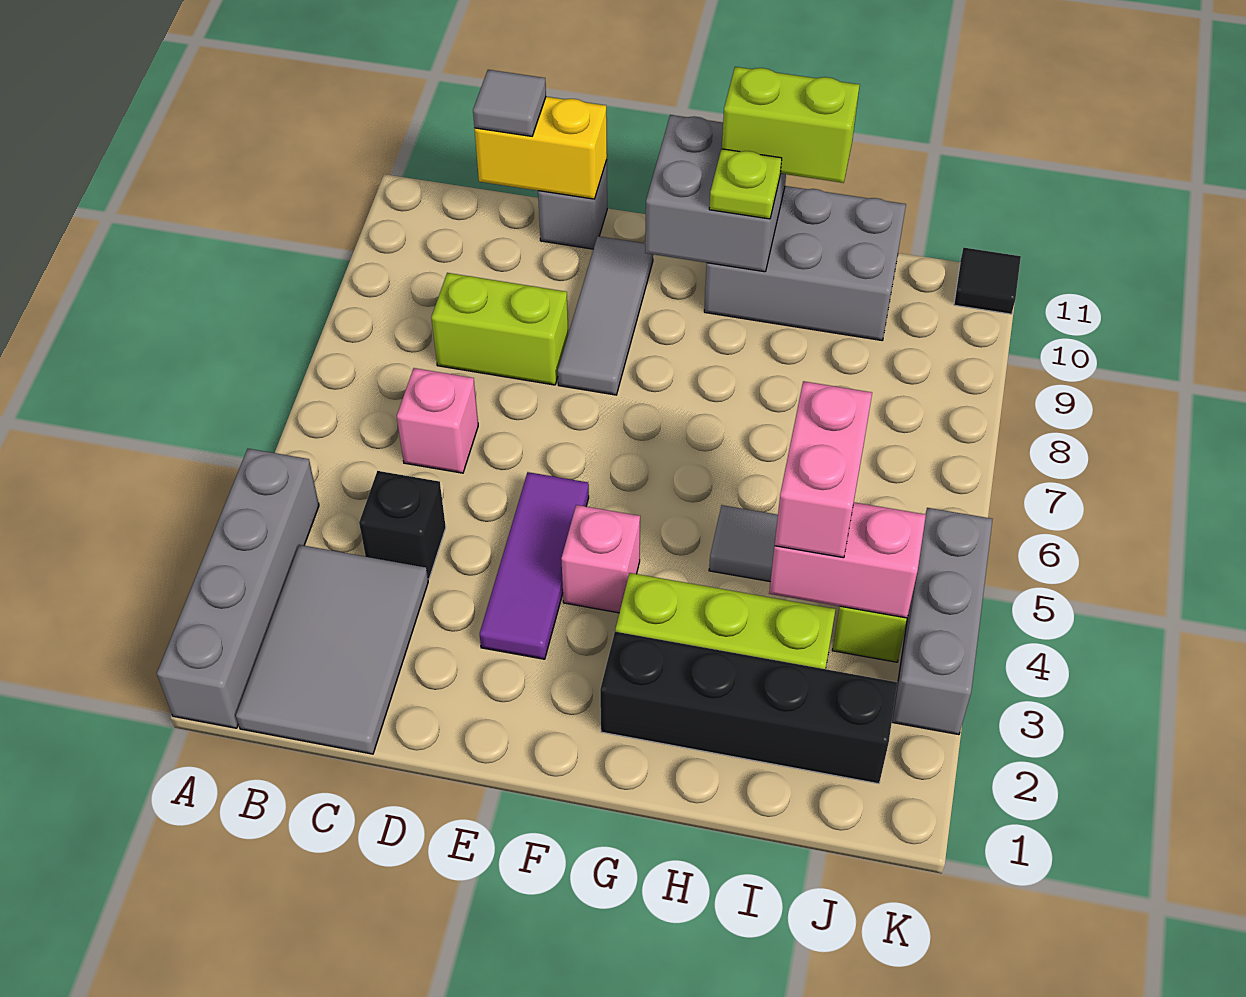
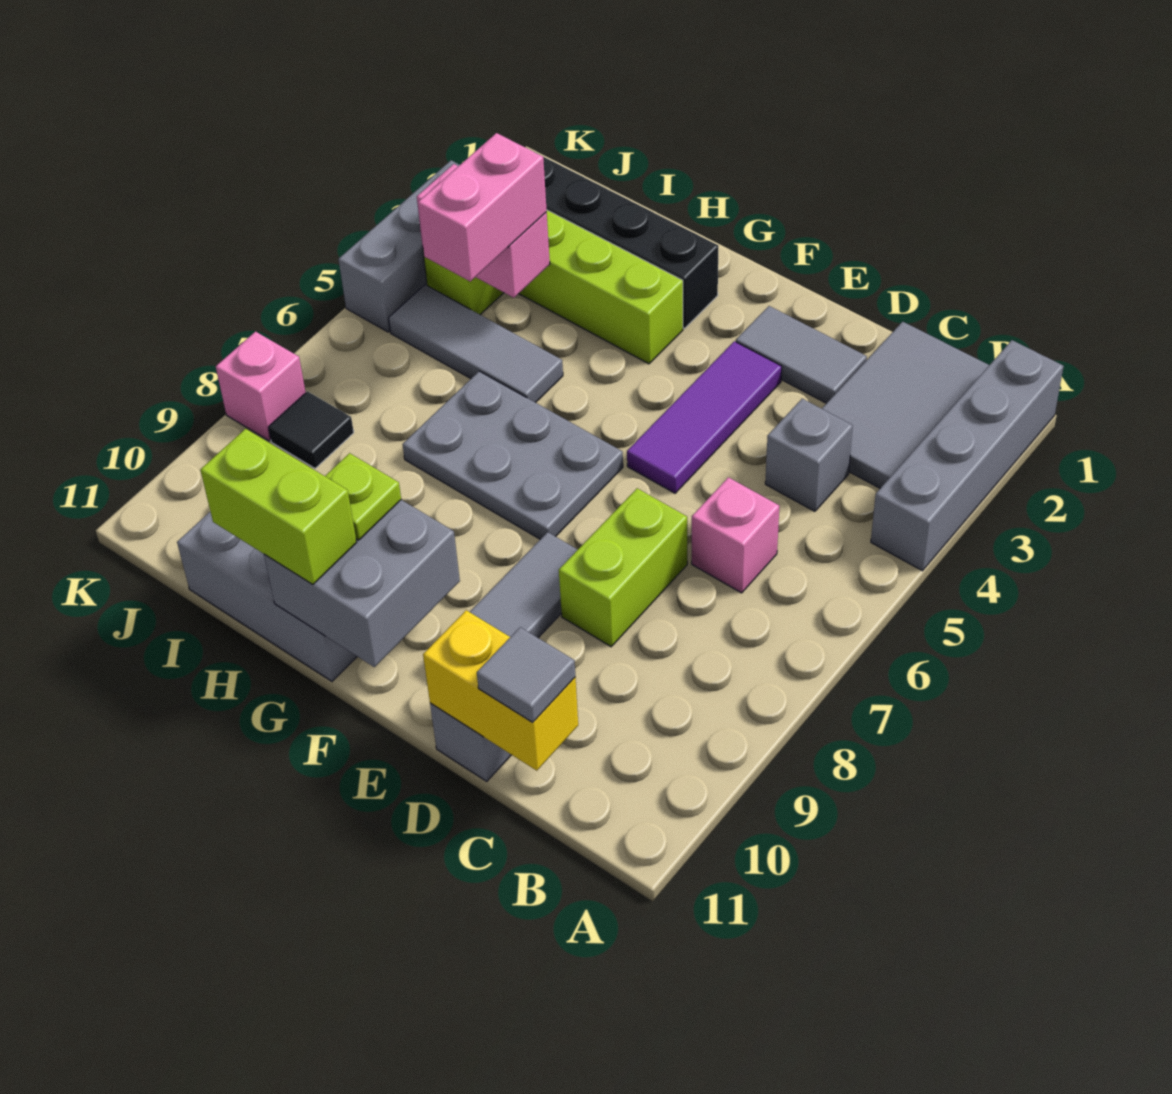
black 1x1 brick [359,471,446,579] -> grey 1x1 brick [765,399,853,511]
lime 1x2 brick [431,273,568,385] -> lime 1x2 brick turned to [559,488,687,647]
none -> grey 1x2 tile [736,306,867,403]
pink 1x1 brick [561,505,640,613] -> pink 1x1 brick moved to [216,332,306,441]
none -> grey 2x3 plate [403,371,623,539]
black 1x1 tile [954,248,1021,314] -> black 1x1 tile moved to [268,391,354,468]

